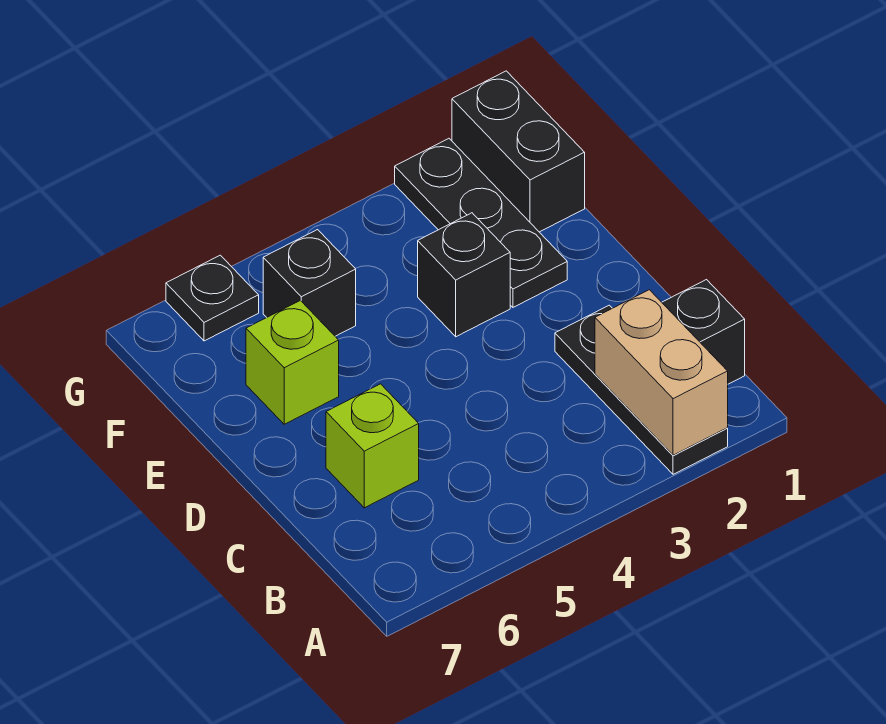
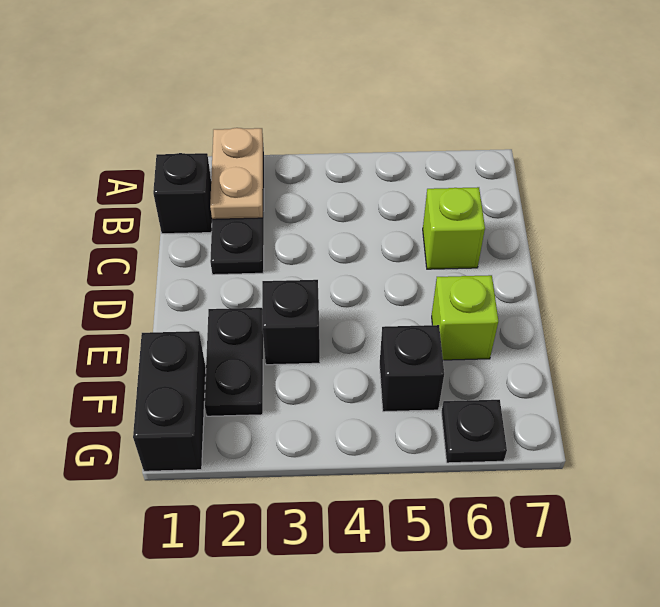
tan 1x2 brick [595,290,728,455] -> tan 1x2 plate [210,128,263,219]
black 1x3 plate [395,139,567,307] -> black 1x2 plate [205,308,263,416]

